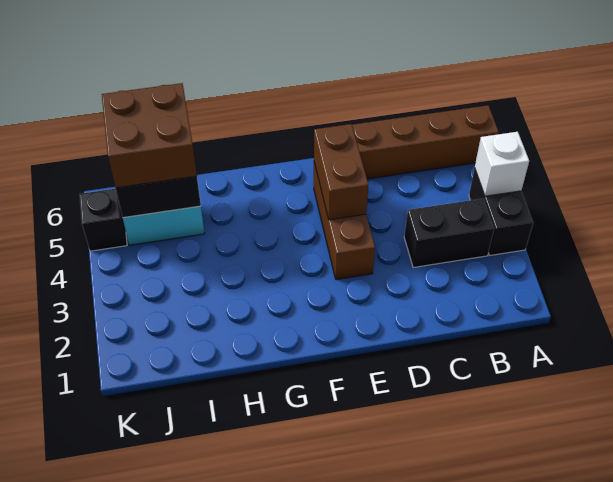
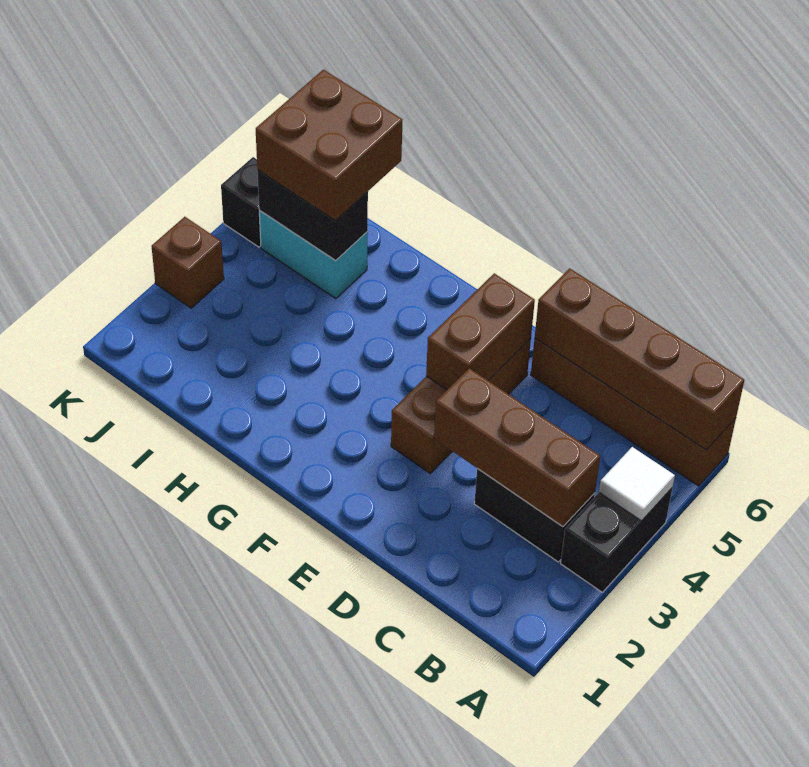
white 1x1 brick [475,132,529,196] -> white 1x1 tile [599,447,675,521]
none -> brown 1x4 brick [535,268,744,450]
none -> brown 1x3 brick [434,368,600,527]
none -> brown 1x1 brick [152,217,224,308]

